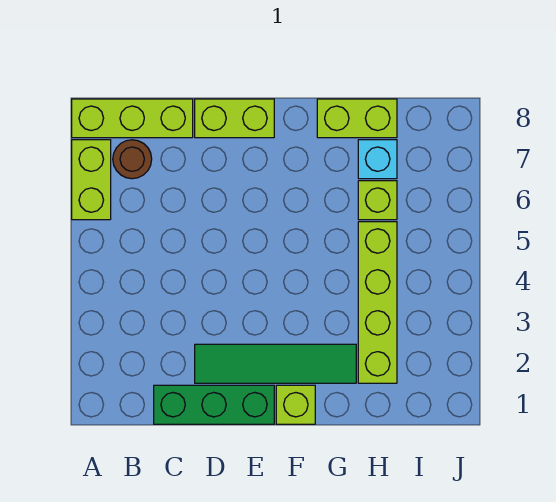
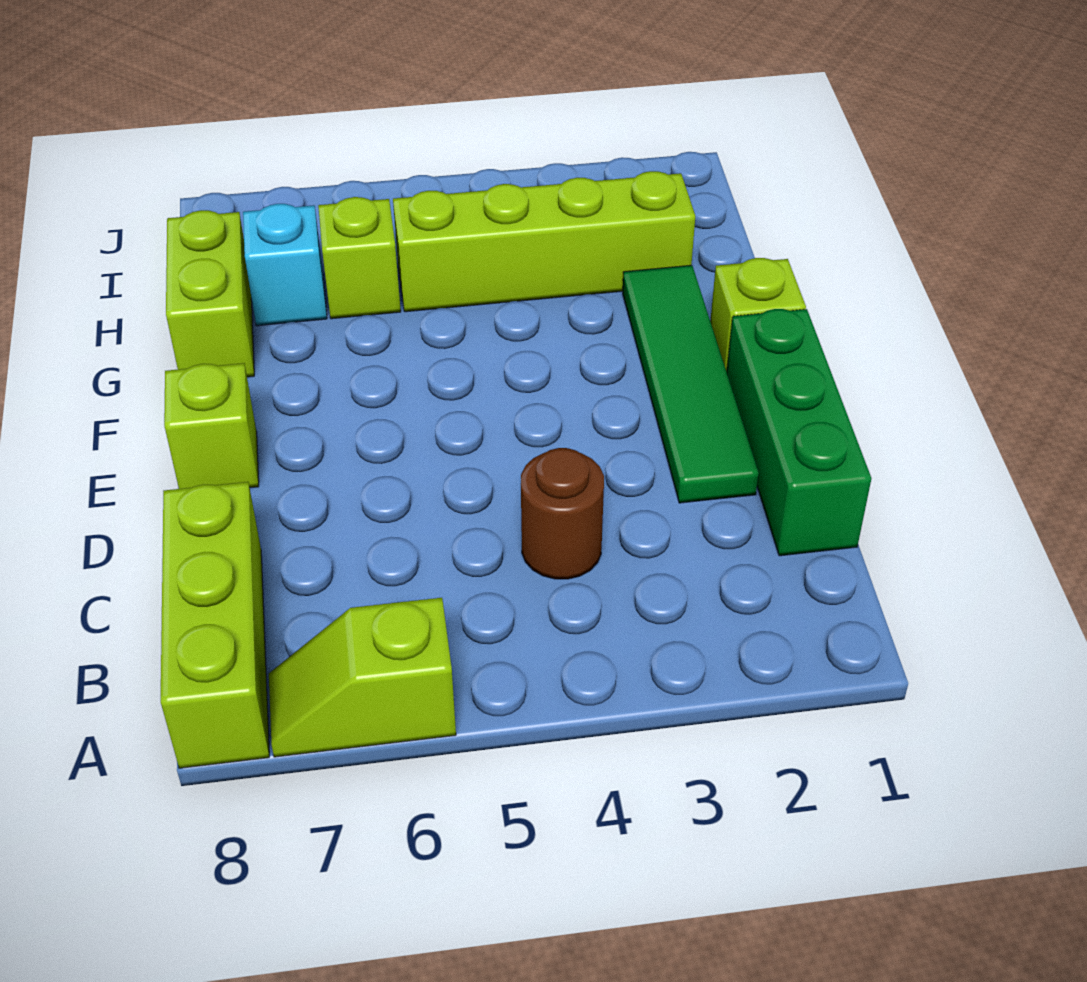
lime 1x2 brick [72,140,111,220] -> lime 1x2 slope [269,598,456,757]
brown 1x1 round brick [113,140,152,179] -> brown 1x1 round brick moved to [521,448,604,579]
lime 1x2 brick [195,99,274,138] -> lime 1x1 brick [164,363,259,489]

